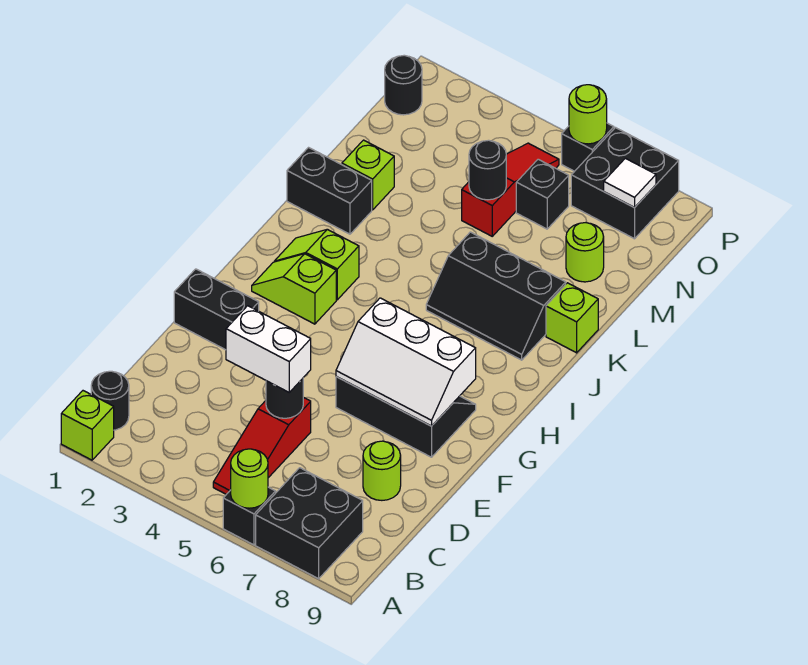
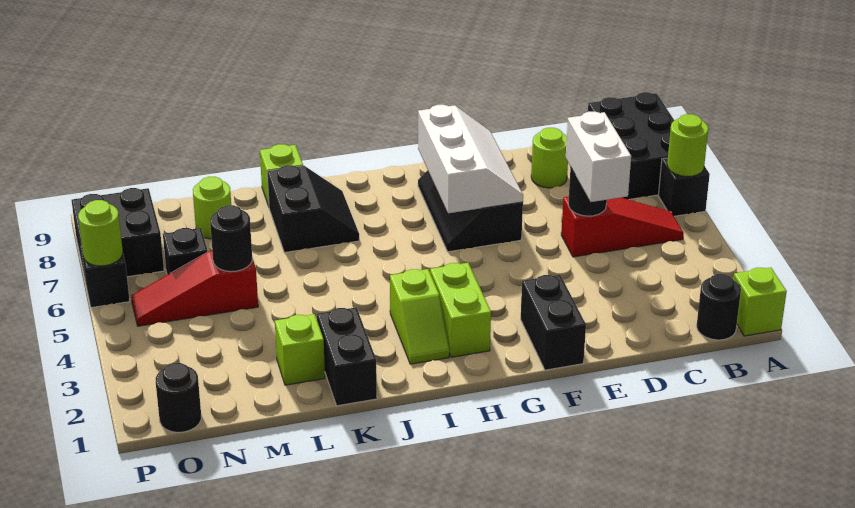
black 2x2 brick [256,468,363,579] -> black 2x3 brick [588,92,674,200]
lime 1x2 slope [252,254,336,324] -> lime 1x2 brick [430,263,491,357]
black 2x3 slope [426,232,566,360] -> black 2x2 slope [267,165,359,253]
white 1x1 tile [604,158,656,208] -> none

